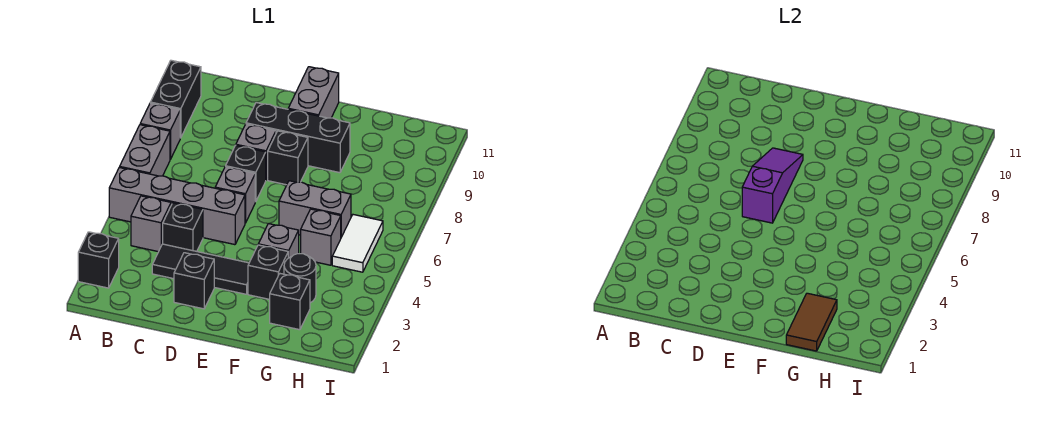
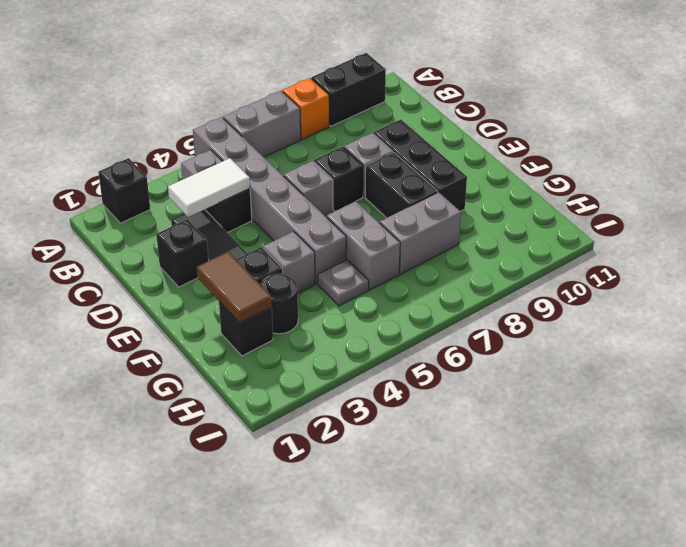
grey 1x4 brick [109,167,245,245] -> grey 1x6 brick [193,117,346,283]
grey 1x1 brick [140,103,180,159] -> orange 1x1 brick [282,78,329,139]
purple 1x3 slope [742,148,803,223] -> none
black 1x1 brick [268,131,308,185] -> black 1x2 brick [365,152,438,218]
grey 1x2 brick [288,67,339,118] -> grey 1x2 brick moved to [380,192,461,274]
brown 1x2 tile [786,293,837,351] -> brown 1x2 tile turned to [197,252,272,323]
grey 1x1 brick [301,209,341,265] -> grey 1x1 plate [318,260,369,306]
white 1x2 tile [332,215,383,272] -> white 1x2 tile moved to [168,158,250,217]

